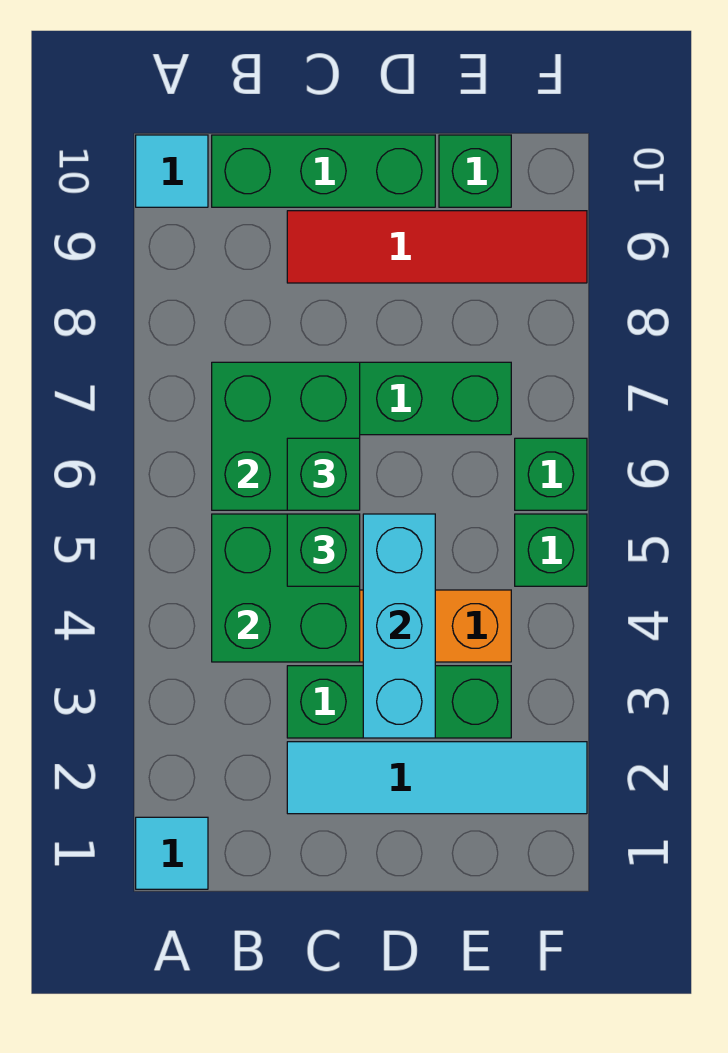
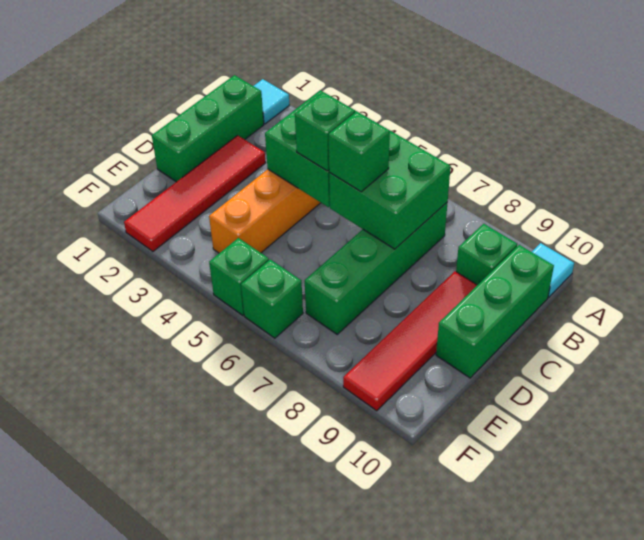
cyan 1x4 tile [287,742,587,814] -> red 1x4 tile [124,135,266,251]
green 1x3 brick [287,666,511,738] -> green 1x3 brick moved to [152,75,264,182]
cyan 1x3 brick [363,514,435,738] -> none
green 1x1 brick [439,135,511,207] -> green 1x1 brick moved to [456,224,517,285]

